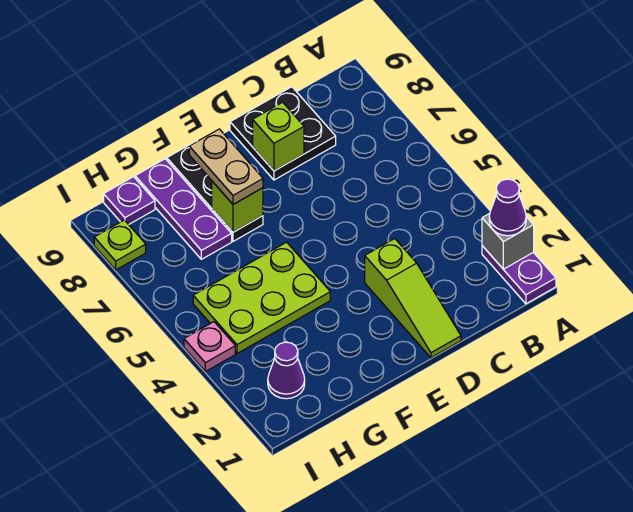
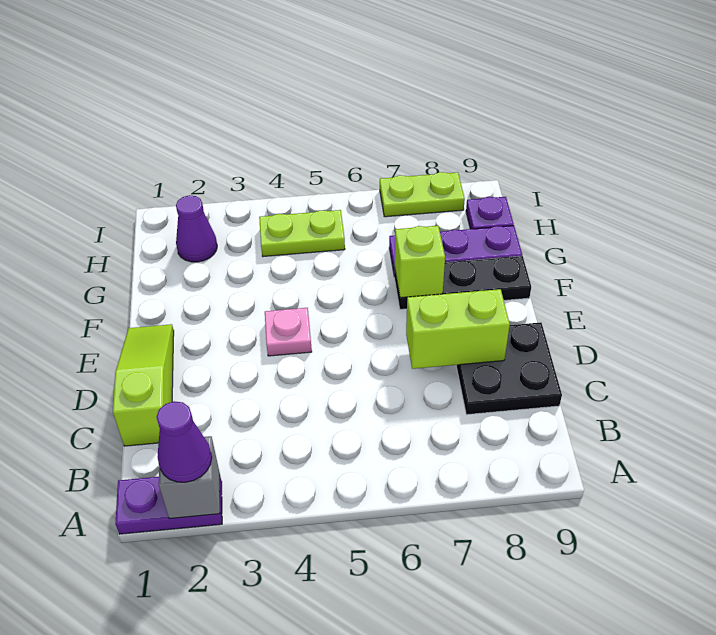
lime 1x3 slope [365,239,461,358] -> lime 1x3 slope turned to [113,324,174,446]
lime 1x1 brick [253,102,304,171] -> lime 1x2 brick [406,289,510,369]
lime 2x3 plate [193,242,330,353] -> lime 1x2 plate [259,210,345,257]
tan 1x2 plate [189,129,263,204] -> none
pink 1x1 plate [184,322,235,371] -> pink 1x1 plate moved to [265,308,312,356]
lime 1x1 plate [94,220,146,270] -> lime 1x2 plate [380,172,465,217]

